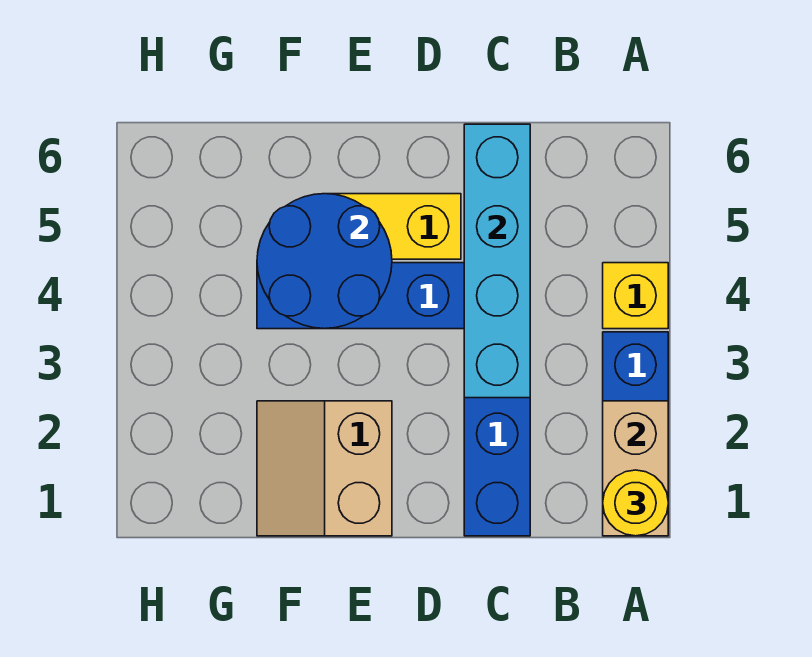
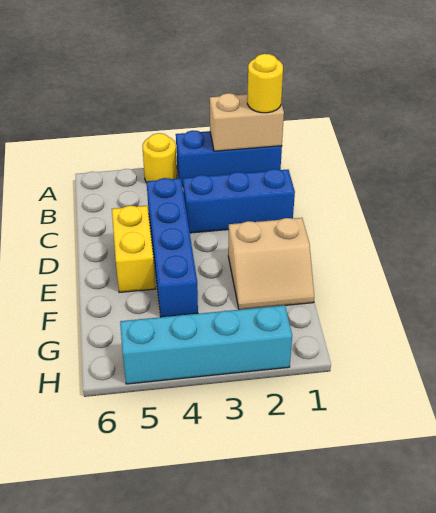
yellow 1x1 brick [603,263,668,329] -> yellow 1x1 round brick [143,133,177,183]
cyan 1x4 brick [464,124,530,398] -> cyan 1x4 brick moved to [120,305,292,384]
blue 2x2 round brick [257,194,392,329] -> none

